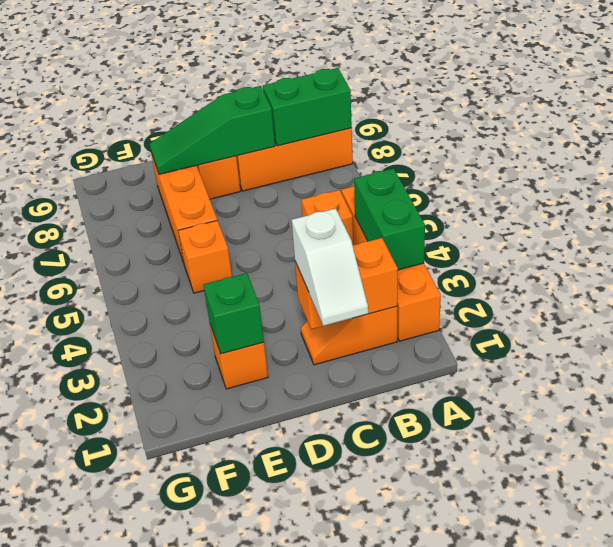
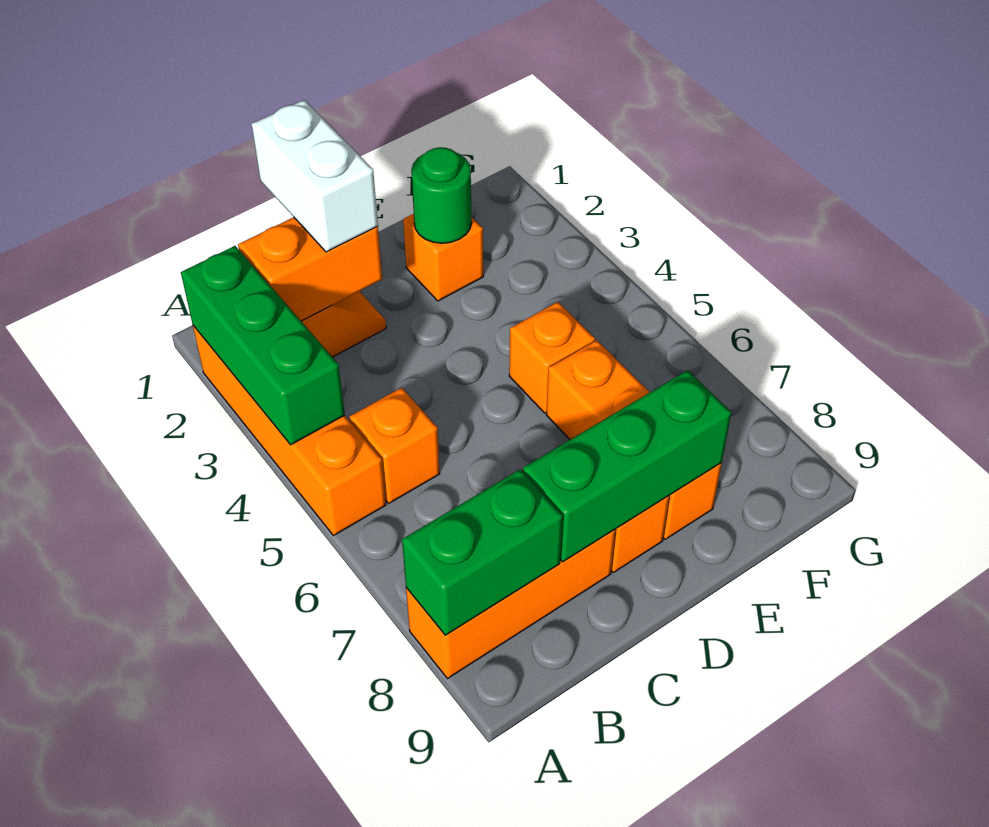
green 1x2 brick [354,168,425,270] -> green 1x3 brick [181,246,345,445]
white 1x2 slope [292,208,368,326] -> white 1x2 brick [252,100,378,252]
green 1x3 slope [150,86,275,174] -> green 1x3 brick [523,370,731,562]
green 1x1 brick [203,273,264,354] -> green 1x1 round brick [411,147,472,243]

